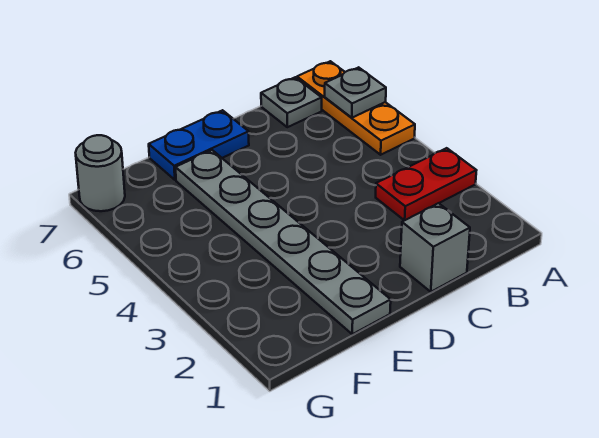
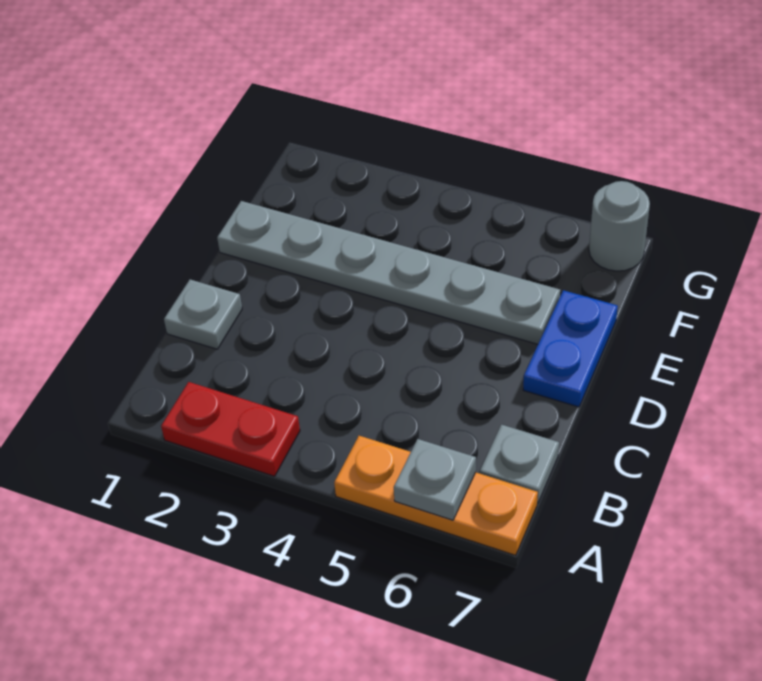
red 1x2 plate [376,148,477,220] -> red 1x2 plate turned to [161,382,300,476]
grey 1x1 brick [400,203,470,292] -> grey 1x1 plate [164,280,242,349]

